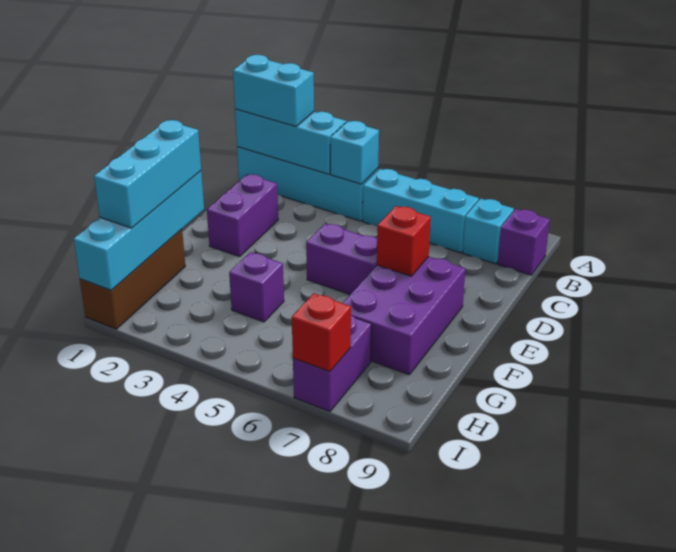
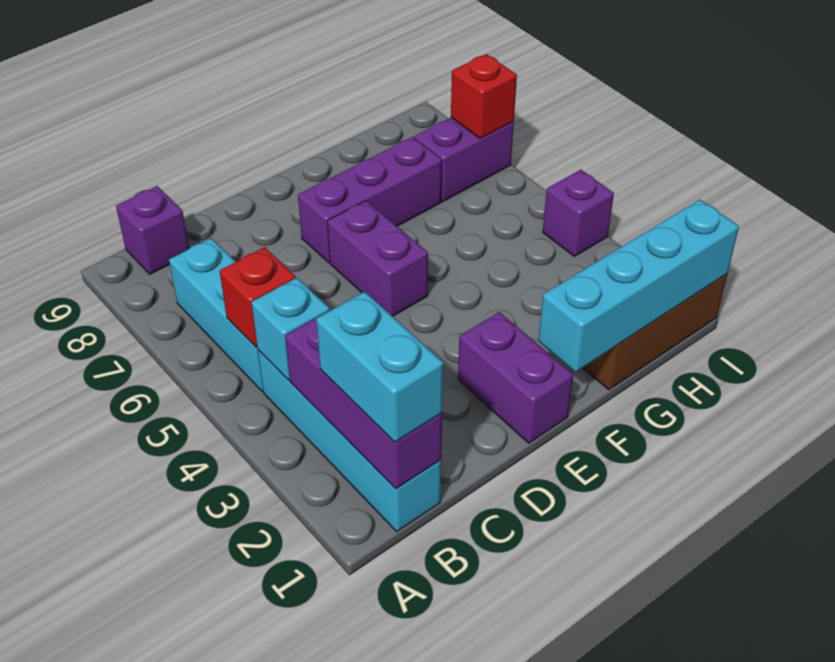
cyan 1x3 brick [235,109,346,174] -> purple 1x3 brick [285,310,442,489]
cyan 1x1 brick [463,199,514,264] -> none
purple 1x2 brick [207,174,278,257] -> purple 1x2 brick turned to [458,312,573,443]
purple 2x3 brick [343,256,465,375] -> purple 1x3 brick [298,137,442,263]
red 1x1 brick [377,206,431,276] -> red 1x1 brick moved to [220,247,296,347]
cyan 1x3 brick [94,120,201,228] -> none
purple 1x1 brick [229,252,284,322] -> purple 1x1 brick moved to [543,170,614,256]

